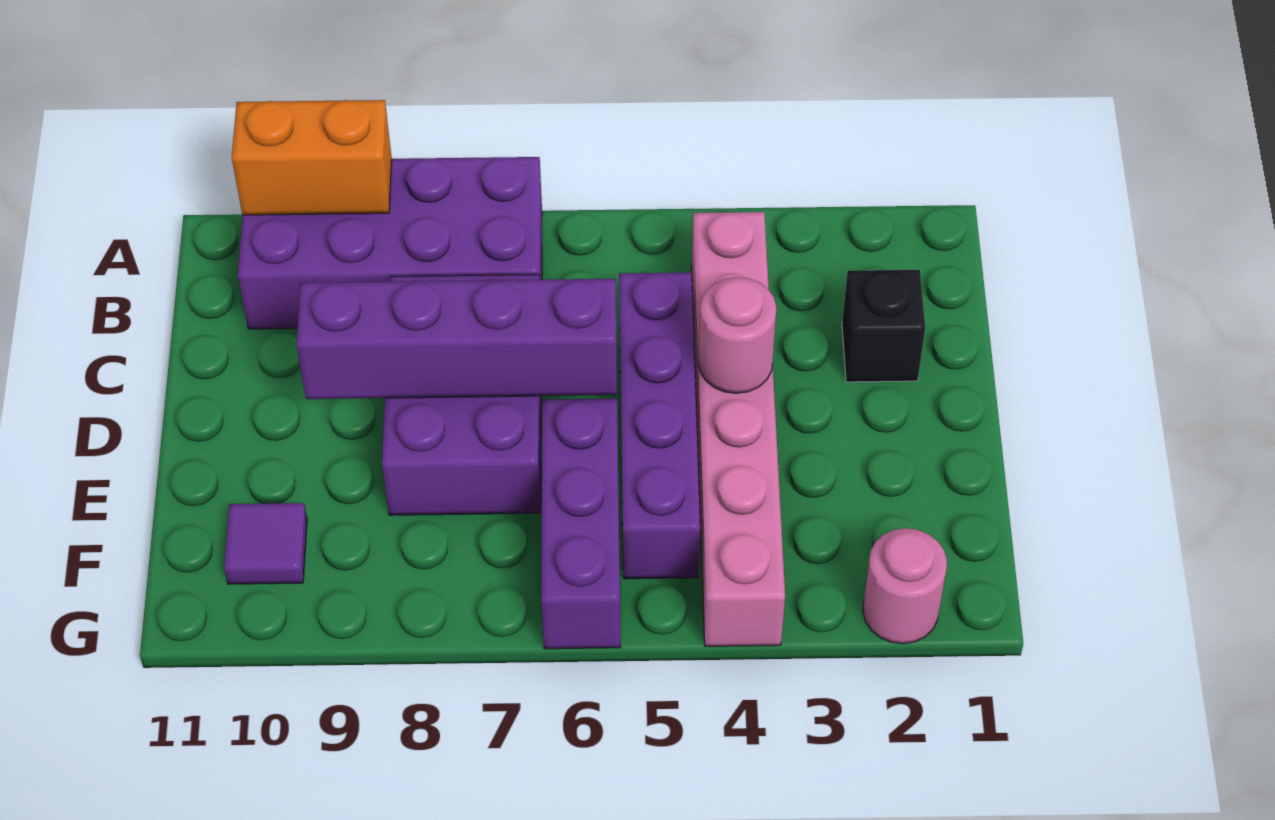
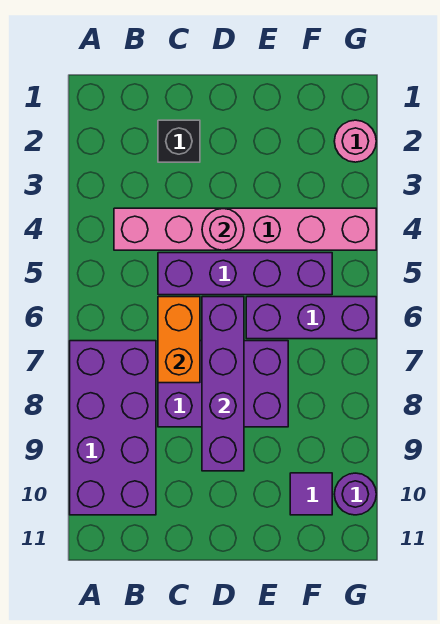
orange 1x2 brick [232,100,392,215] -> orange 1x2 brick moved to [158,297,200,383]
none -> purple 1x1 round brick [334,473,376,515]

